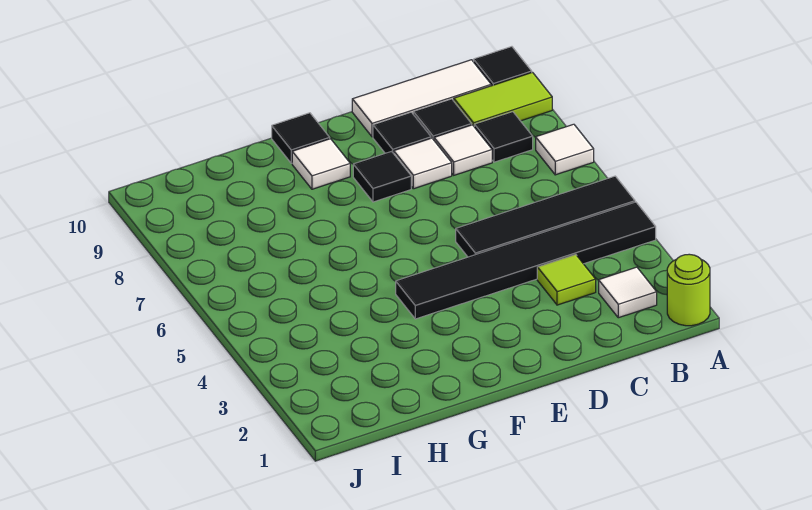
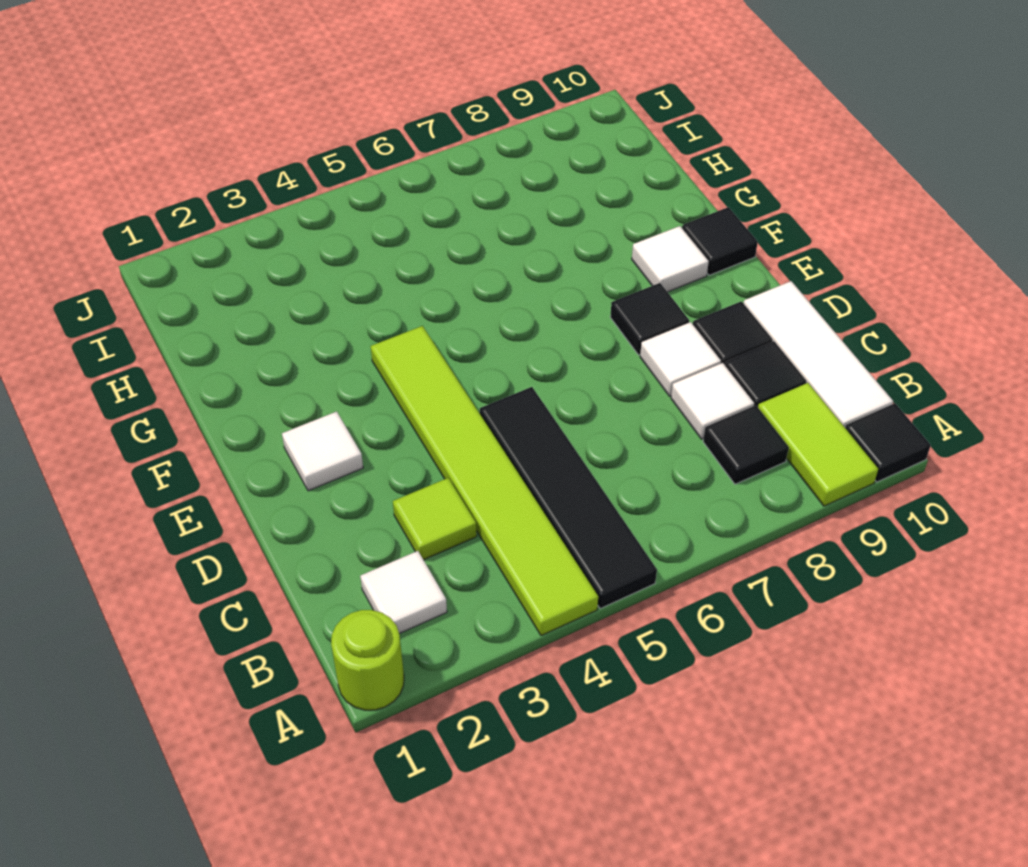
black 1x6 tile [396,202,656,319] -> lime 1x6 tile [371,326,598,636]
white 1x1 tile [536,124,594,175] -> white 1x1 tile moved to [282,411,363,491]

